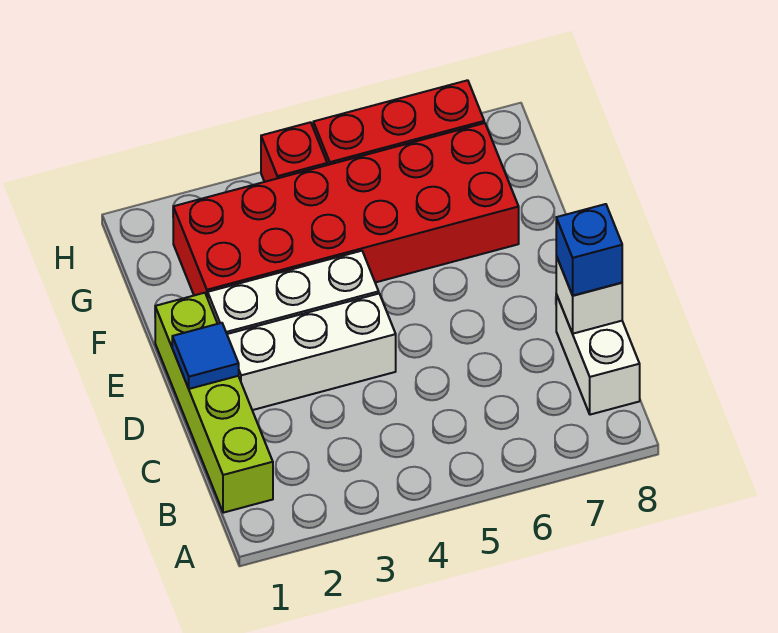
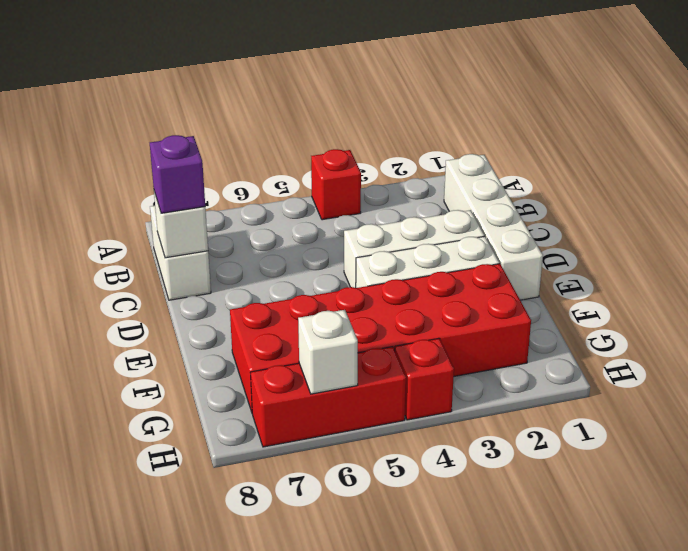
none -> red 1x1 brick [311,149,361,220]
lime 1x4 brick [155,293,273,513] -> white 1x4 brick [444,154,543,300]
blue 1x1 brick [556,204,622,295] -> purple 1x1 brick [150,135,205,213]
blue 1x1 tile [172,323,239,389] -> none
none -> white 1x1 brick [298,310,358,394]

